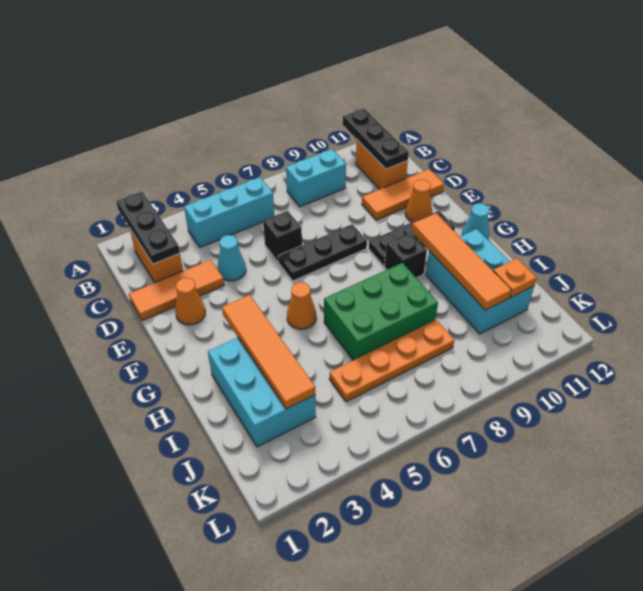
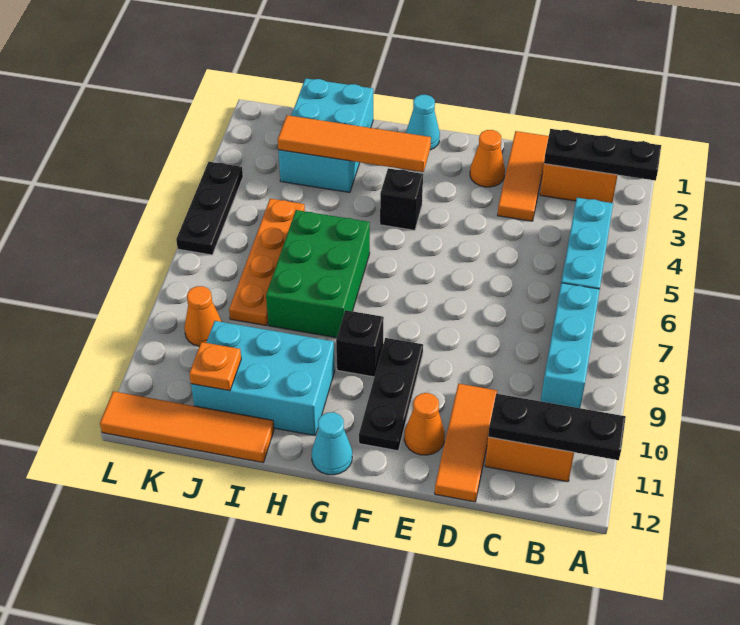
cyan 1x2 brick [286,149,346,207] -> cyan 1x3 brick [541,283,600,408]
cyan 1x1 cone [217,235,246,281] -> cyan 1x1 cone moved to [406,95,440,150]
black 1x1 brick [263,211,302,262] -> black 1x1 brick moved to [380,168,423,230]
black 1x3 plate [278,224,367,281] -> black 1x3 plate moved to [176,162,243,255]
orange 1x1 cone [287,282,316,329] -> orange 1x1 cone moved to [184,286,222,346]
orange 1x4 tile [412,213,511,310] -> orange 1x4 tile moved to [100,391,274,462]
cyan 2x3 brick [208,338,316,447] -> cyan 2x3 brick turned to [278,78,373,192]

